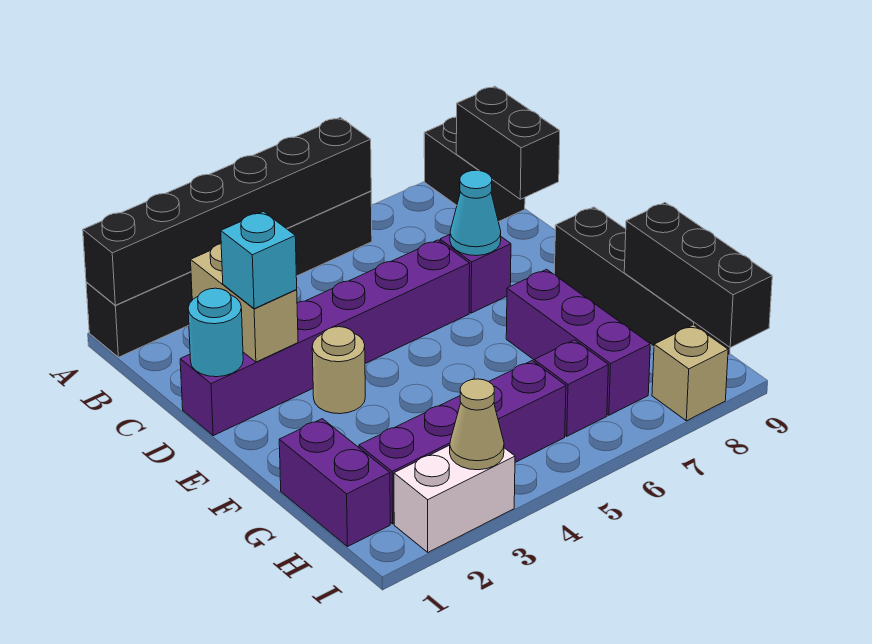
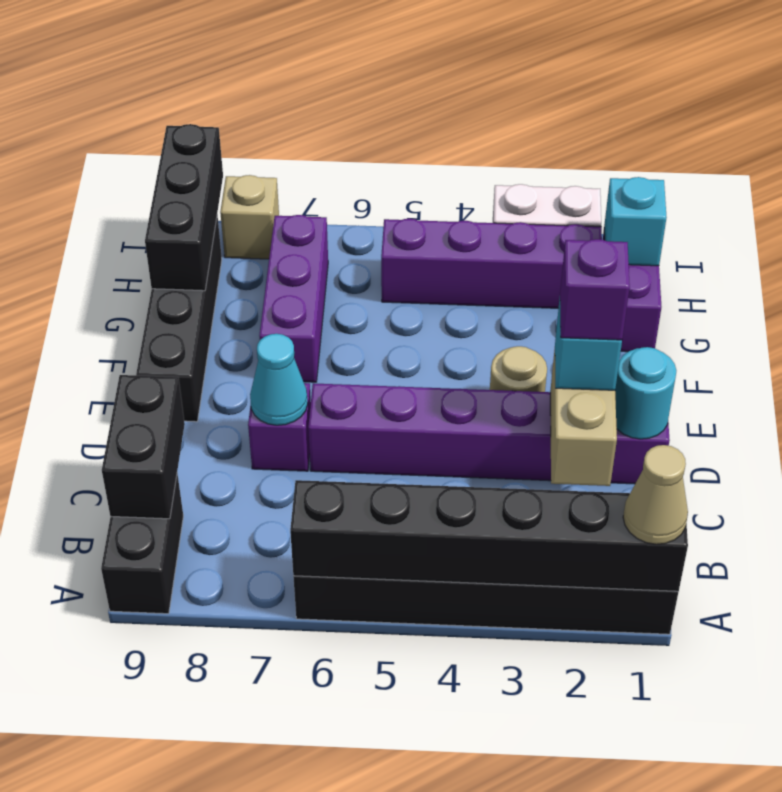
none -> cyan 1x1 brick [604,177,667,266]
purple 1x1 brick [534,340,608,436] -> purple 1x1 brick moved to [560,239,630,340]
tan 1x1 cone [450,379,504,470] -> tan 1x1 cone moved to [623,445,688,544]

